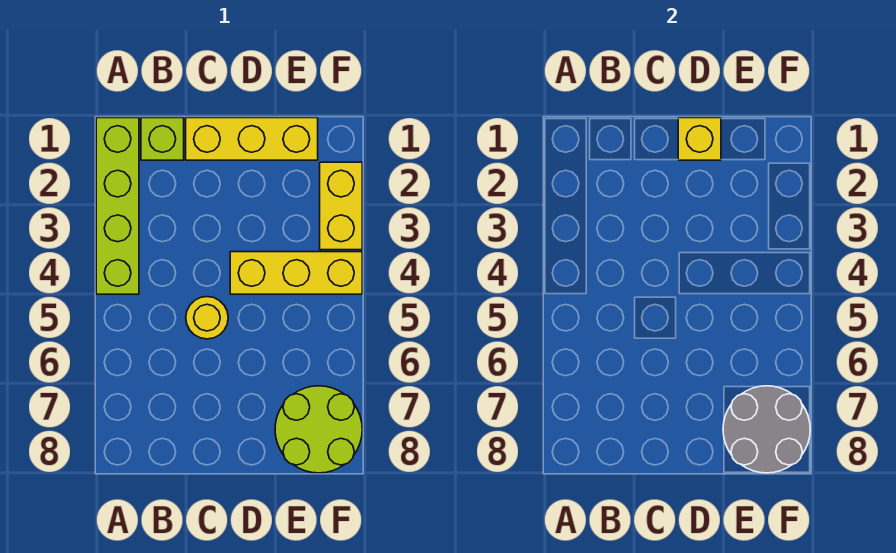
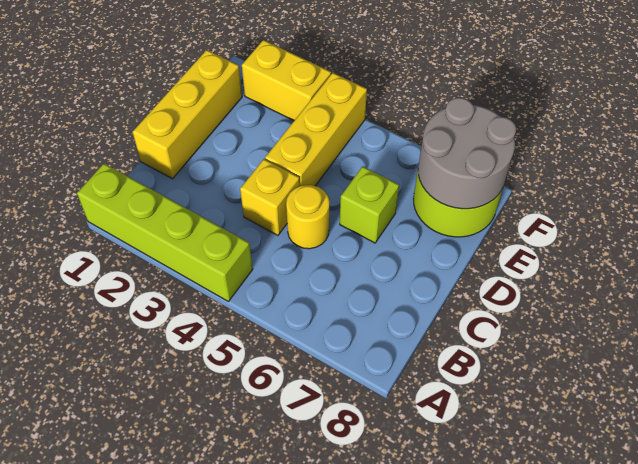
lime 1x1 brick [141,118,184,160] -> lime 1x1 brick moved to [340,166,399,243]
yellow 1x1 brick [678,118,721,160] -> yellow 1x1 brick moved to [240,159,300,235]

